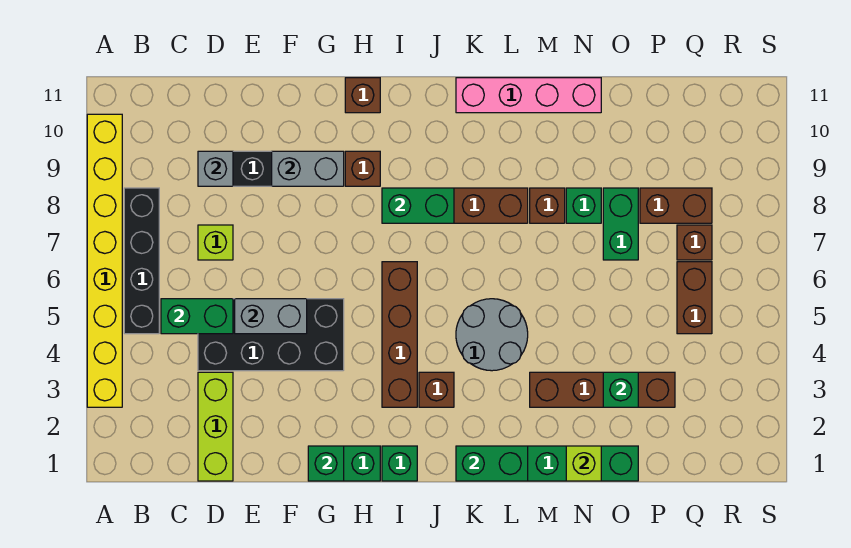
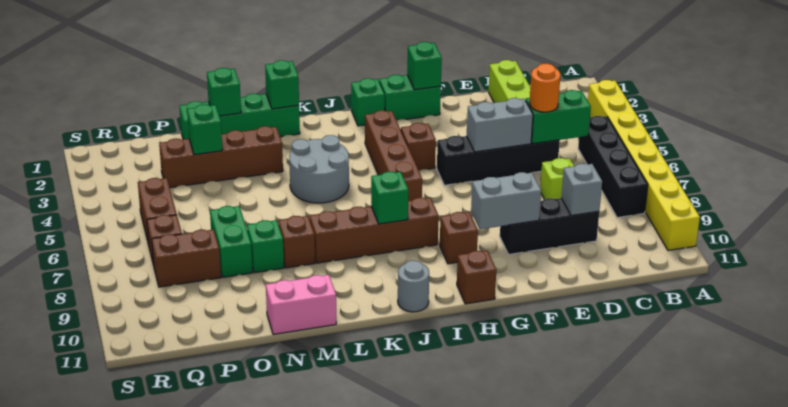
black 2x4 brick [198,299,344,371] -> black 1x4 brick [437,136,560,185]
none -> orange 1x1 round brick [529,64,561,112]
green 1x2 brick [382,188,454,223] -> green 1x1 brick [371,172,408,224]
brown 1x1 brick [419,372,454,407] -> brown 1x1 brick moved to [401,123,436,170]
none -> grey 1x1 round brick [398,260,429,312]
green 1x2 brick [456,446,528,481] -> green 1x1 brick [265,60,299,109]
pink 1x4 brick [456,78,601,113] -> pink 1x2 brick [266,275,336,334]
lime 1x1 brick [566,446,601,481] -> green 1x1 brick [207,68,241,116]

